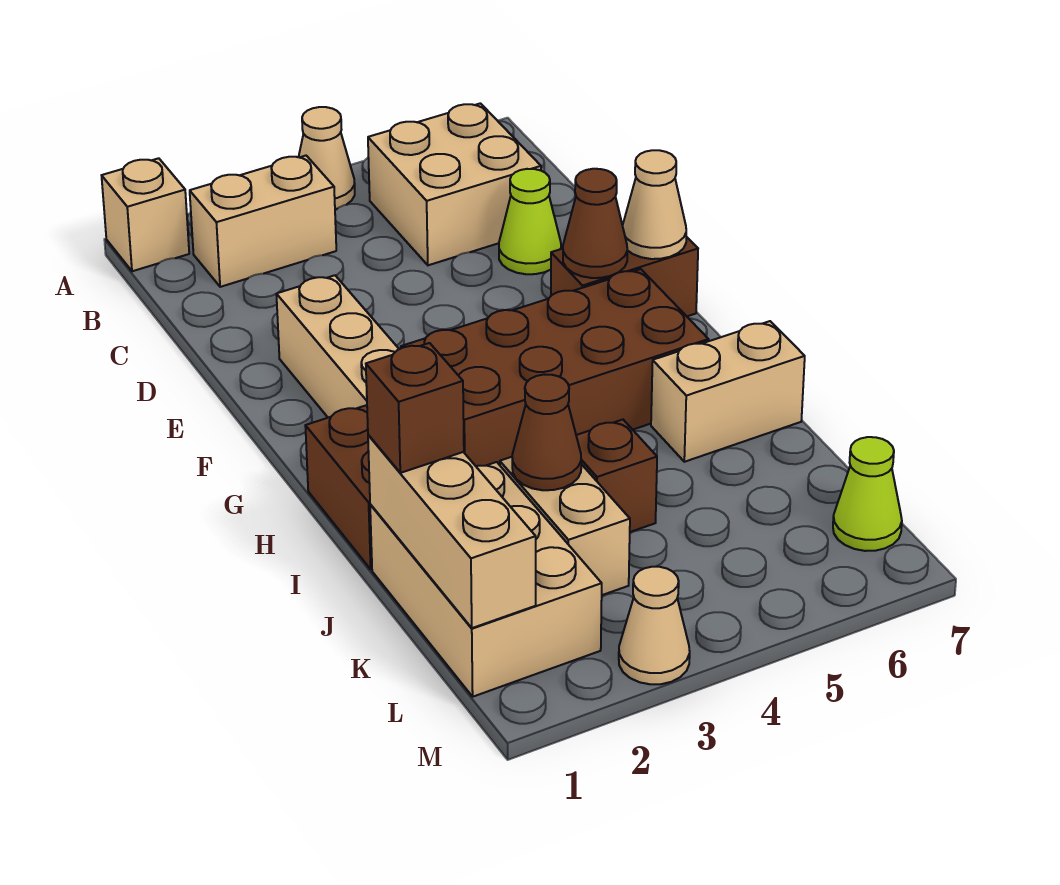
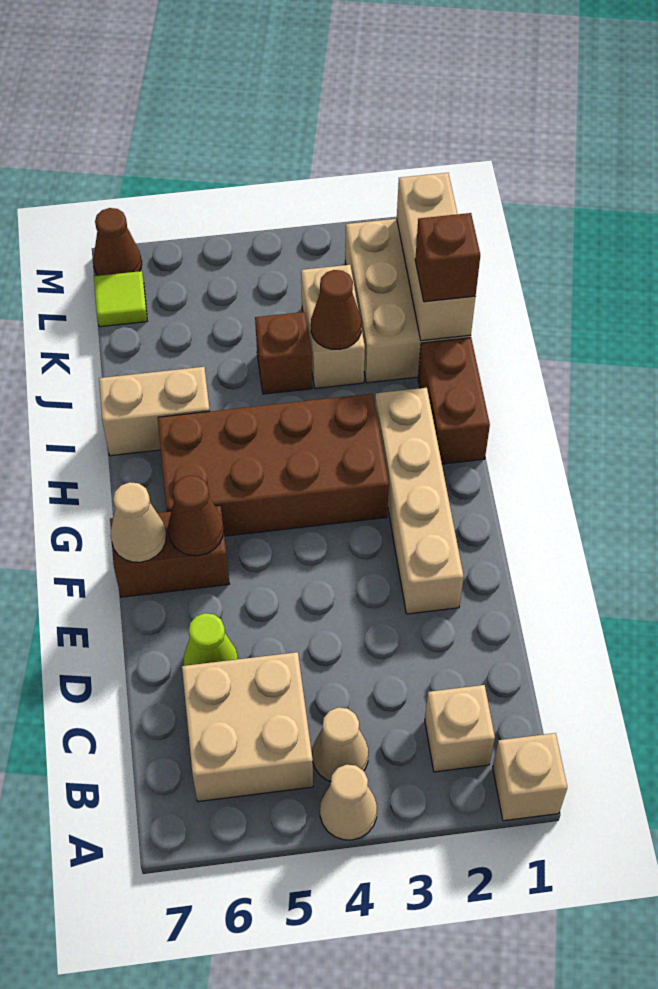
tan 1x2 brick [190,156,336,287] -> tan 1x1 brick [425,685,495,772]
lime 1x1 cone [833,437,902,551] -> lime 1x1 tile [94,271,147,327]
tan 1x1 cone [619,567,690,684] -> tan 1x1 cone moved to [312,707,368,781]
none -> brown 1x1 cone [93,208,142,276]

